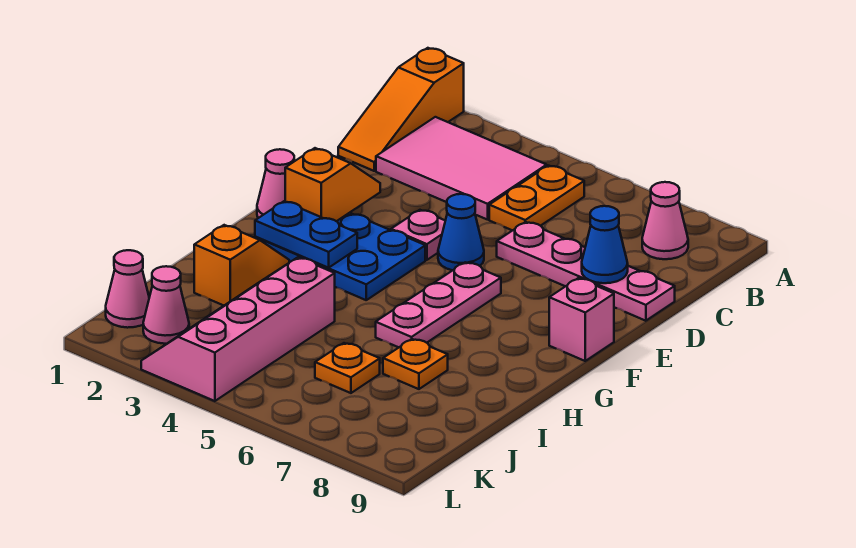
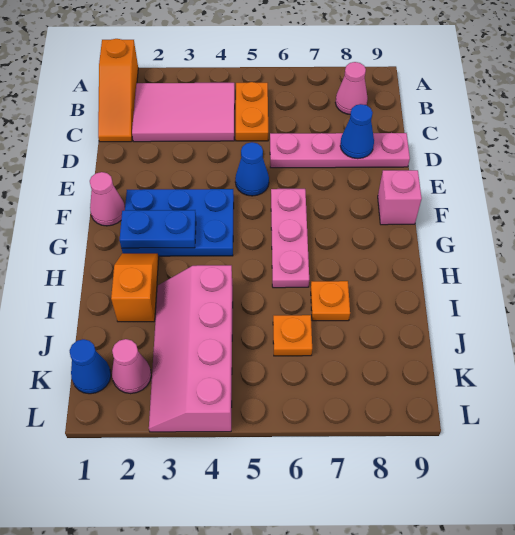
orange 1x2 slope [285,148,380,221] -> none
pink 1x1 plate [391,210,445,260] -> none
pink 1x1 cone [106,250,149,328] -> blue 1x1 cone [70,339,111,394]

